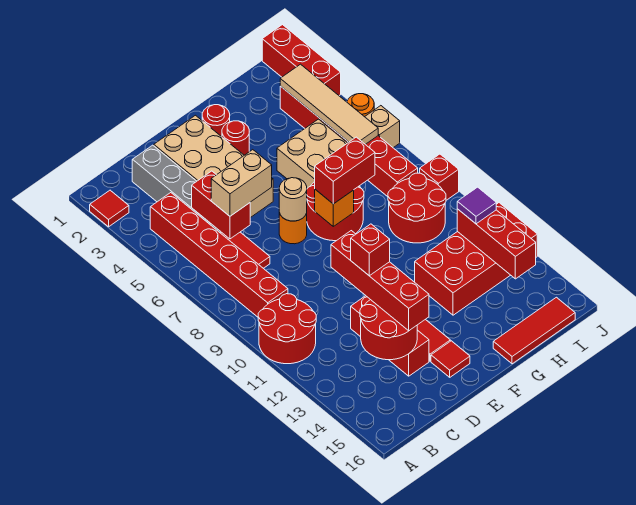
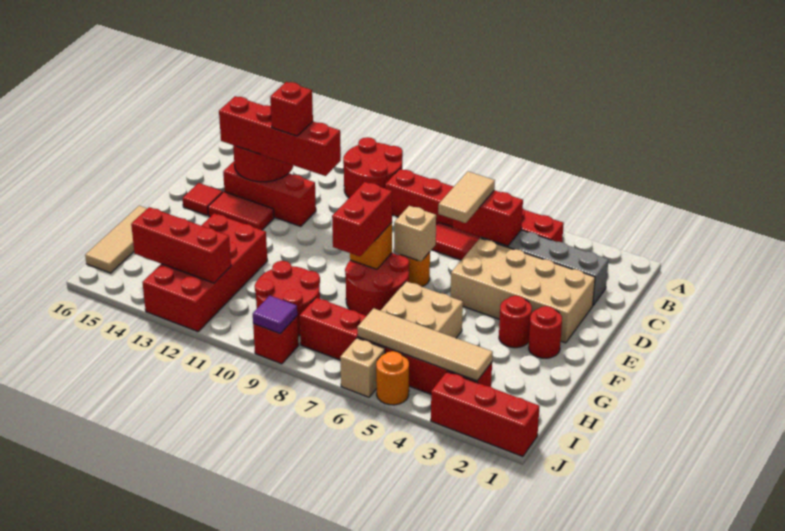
red 1x1 tile [90,190,129,227] -> none
tan 1x2 brick [211,150,272,216] -> tan 1x2 tile [438,172,495,223]
tan 1x1 round brick [279,178,307,221] -> tan 1x1 brick [394,206,436,261]
red 1x3 tile [493,297,575,364] -> tan 1x3 tile [85,206,147,273]
purple 1x1 tile [457,187,496,224] -> purple 1x1 tile moved to [253,296,297,334]

